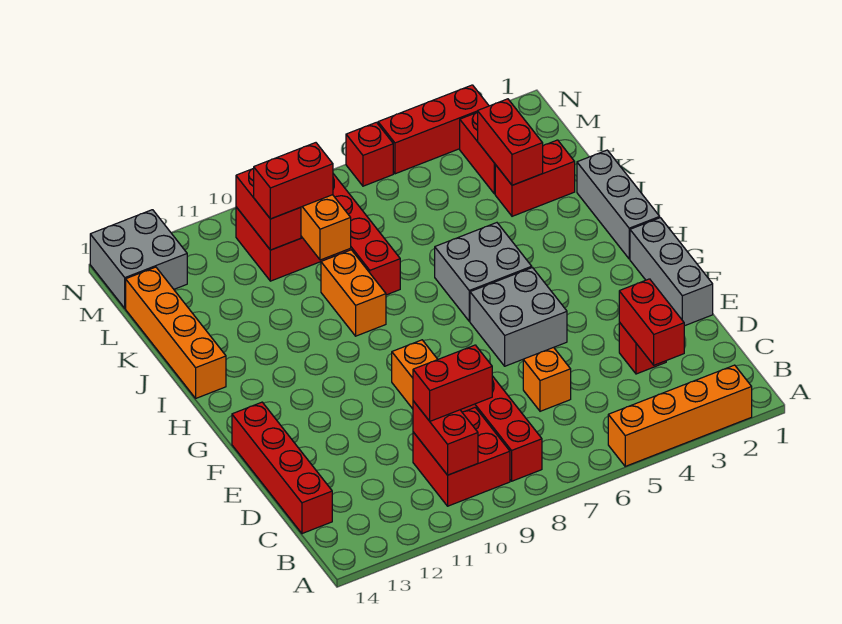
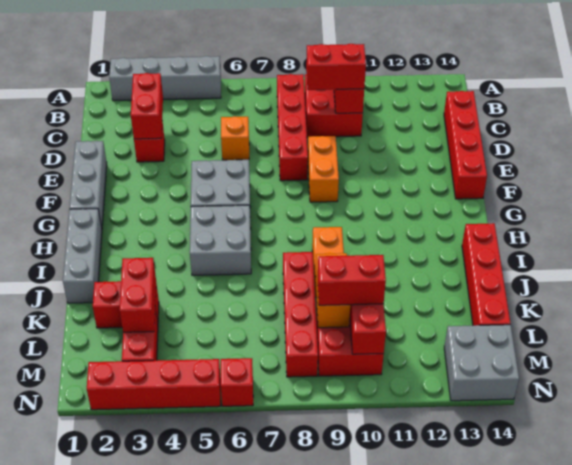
orange 1x4 brick [608,365,752,466] -> grey 1x4 brick [109,56,221,101]
orange 1x4 brick [126,267,226,398] -> red 1x4 brick [462,223,510,326]
red 1x3 brick [378,85,489,174] -> red 1x4 brick [87,359,221,410]

